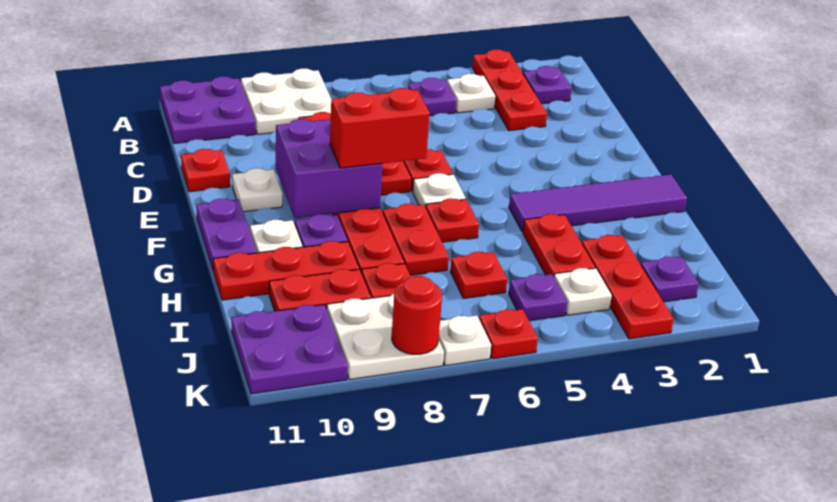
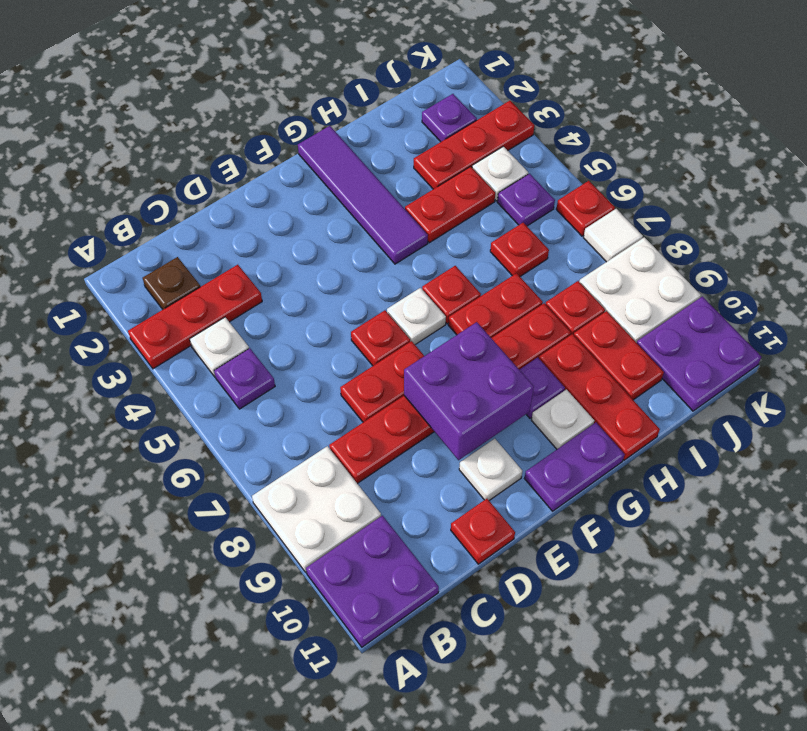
purple 1x1 plate [523,66,572,104] -> brown 1x1 plate [143,257,200,309]
red 1x2 brick [330,88,430,168] -> none
white 1x1 plate [439,316,491,366] -> white 1x1 tile [583,209,643,262]
red 1x1 round brick [392,276,442,355] -> none

